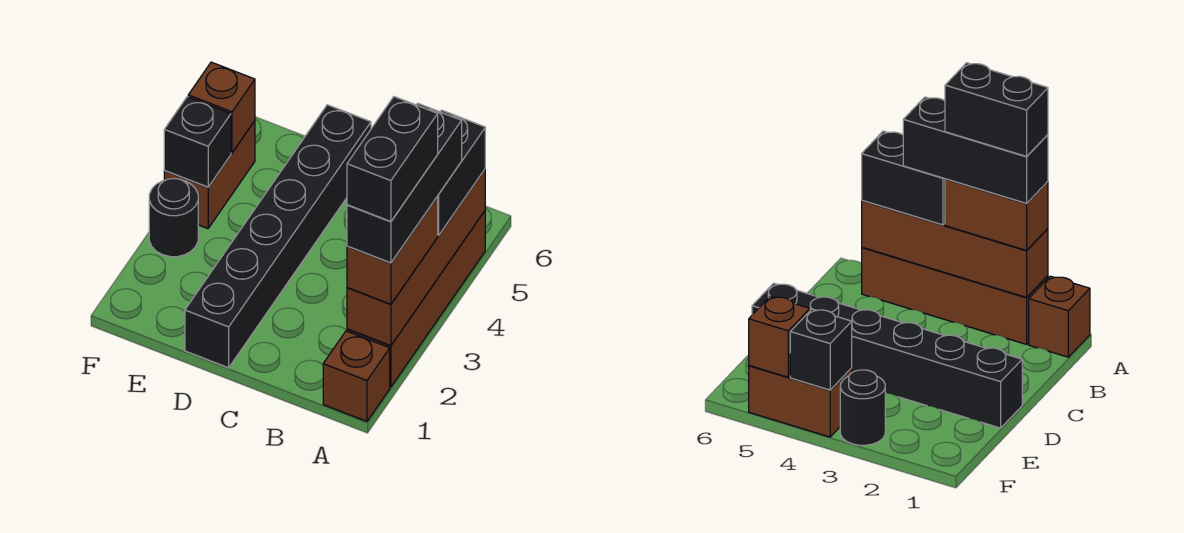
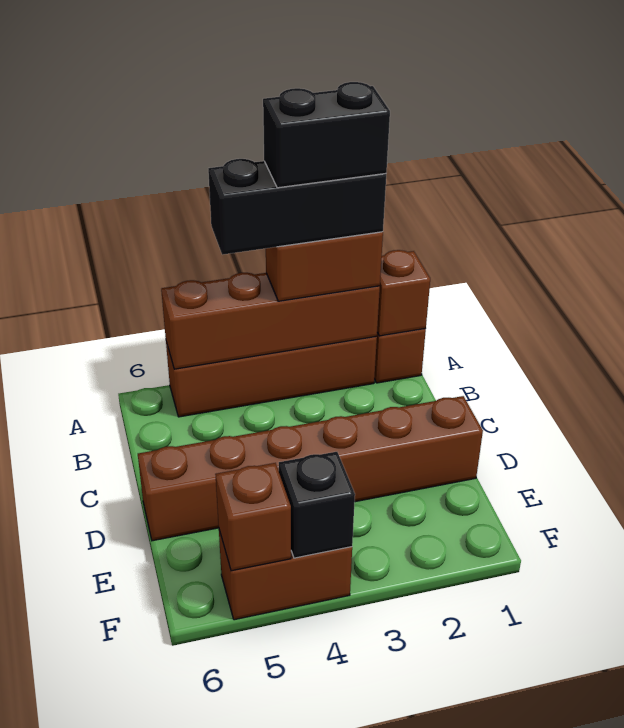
none -> brown 1x1 brick [377,250,430,336]
black 1x2 brick [438,110,485,235] -> none
black 1x6 brick [185,105,371,368] -> brown 1x6 brick [138,396,483,541]
black 1x1 round brick [149,178,198,257] -> none

